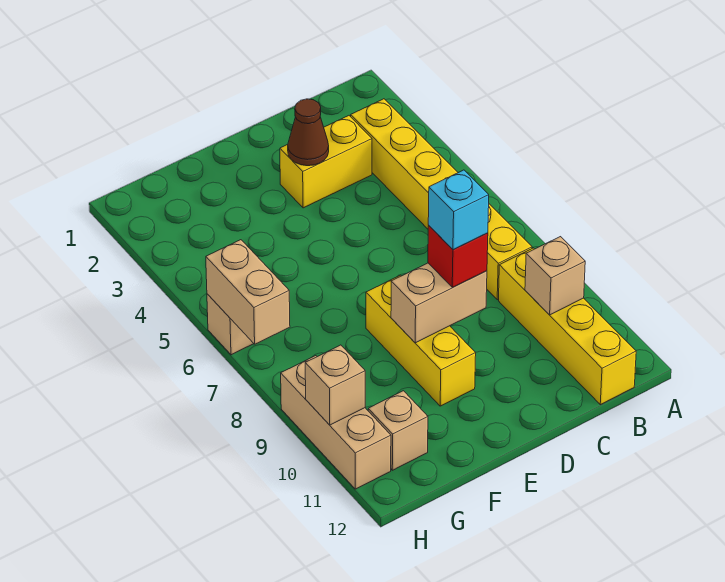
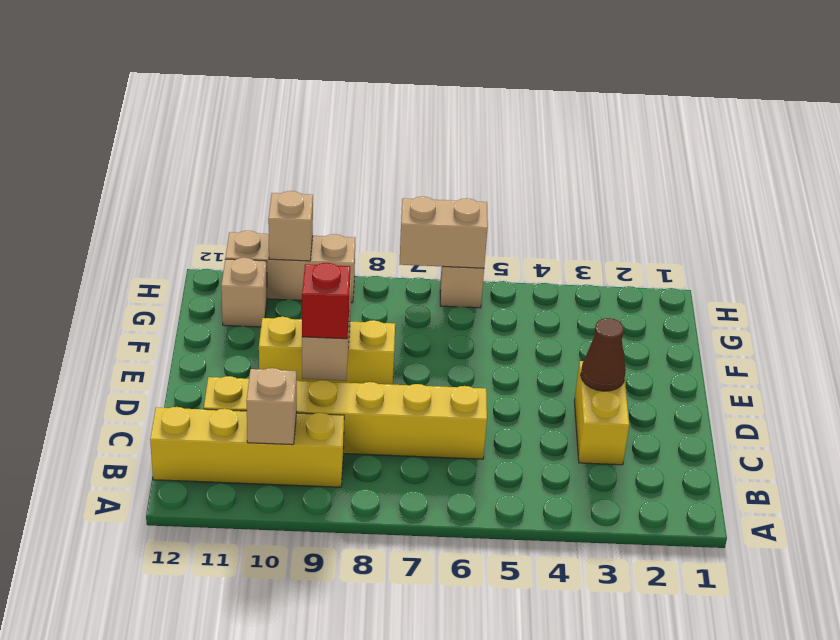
yellow 1x6 brick [350,99,532,300] -> yellow 1x6 brick moved to [204,376,487,459]
cyan 1x1 brick [428,170,489,250] -> none

